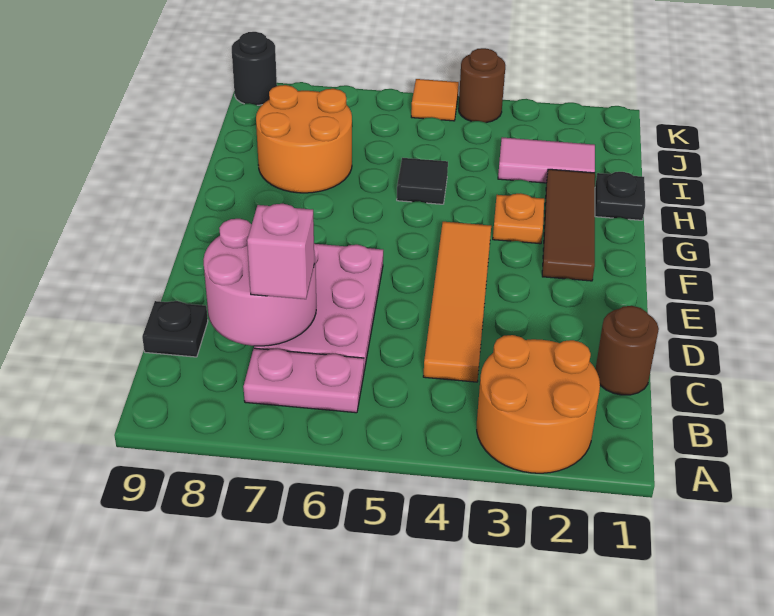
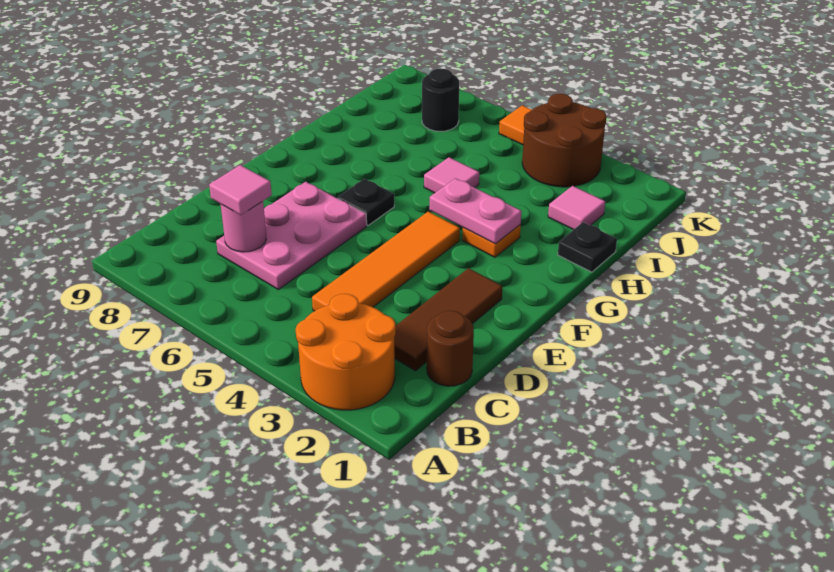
pink 1x2 plate [243,348,364,413] -> pink 1x2 plate moved to [429,178,522,244]
pink 2x2 round brick [203,219,316,346] -> pink 1x1 round brick [221,201,266,252]
pink 1x1 brick [247,204,314,299] -> pink 1x1 tile [209,165,272,215]
black 1x1 plate [142,301,208,357] -> black 1x1 plate moved to [338,179,394,226]
brown 1x3 tile [542,169,595,281] -> brown 1x3 tile moved to [394,268,502,371]
black 1x1 tile [397,158,448,204] -> pink 1x1 tile [424,157,479,193]
orange 2x2 round brick [256,85,352,193] -> none
pink 1x2 tile [498,137,595,183] -> pink 1x1 tile [548,186,605,230]
brown 1x1 round brick [458,48,505,123] -> brown 2x2 round brick [522,94,606,187]
black 1x1 round brick [232,32,277,105] -> black 1x1 round brick moved to [422,69,459,131]

